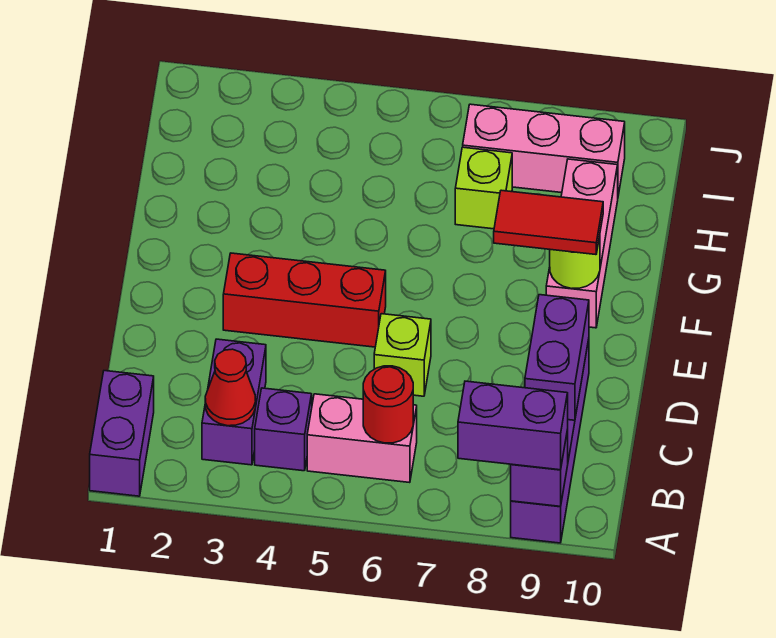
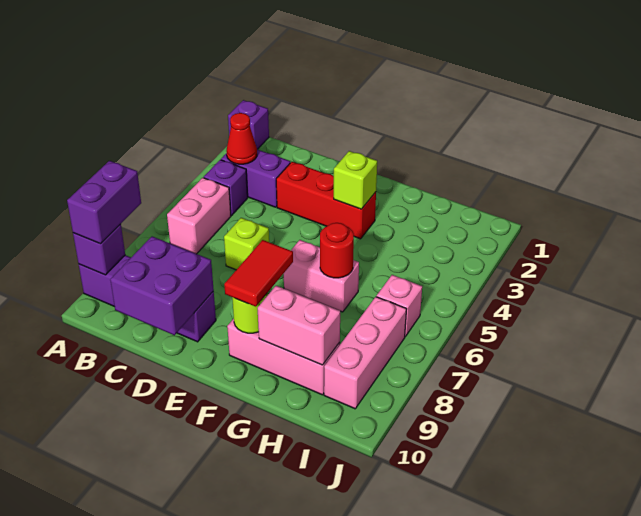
purple 1x2 brick [90,371,154,496] -> purple 1x1 brick [228,100,269,149]
red 1x1 round brick [363,366,413,443] -> red 1x1 round brick moved to [320,223,354,278]
purple 1x2 brick [525,295,589,420] -> purple 2x2 brick [110,236,214,335]
red 1x3 brick [223,253,386,347] -> red 1x3 brick turned to [276,162,376,239]
none -> pink 1x2 brick [284,240,359,312]
none -> pink 1x2 brick [258,286,340,365]
lime 1x1 brick [455,147,512,229] -> lime 1x1 brick moved to [334,151,377,209]
none -> pink 1x1 brick [376,275,422,337]

